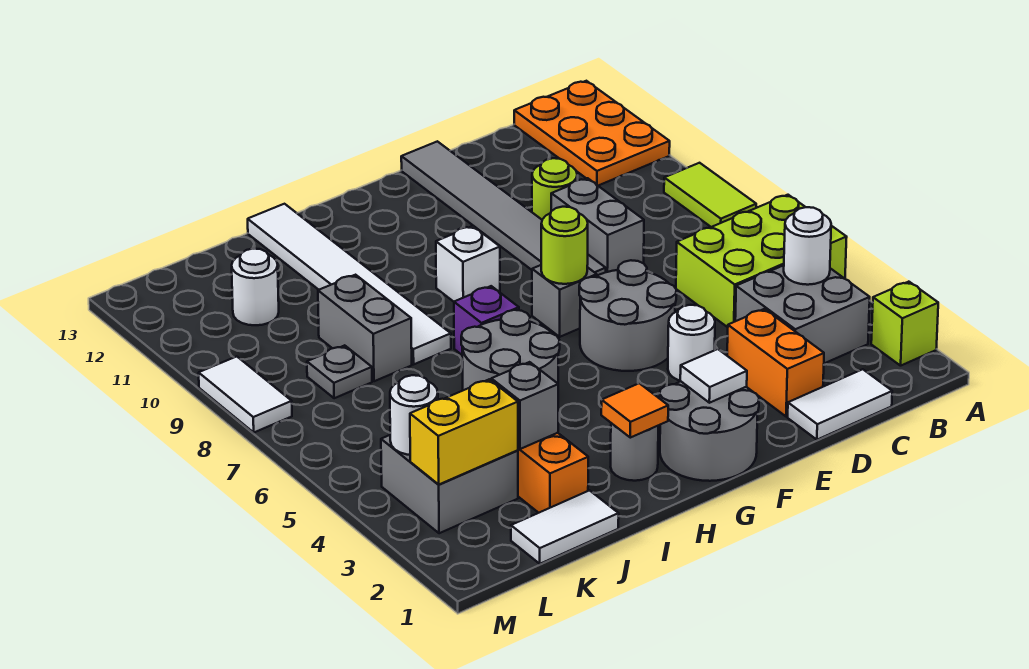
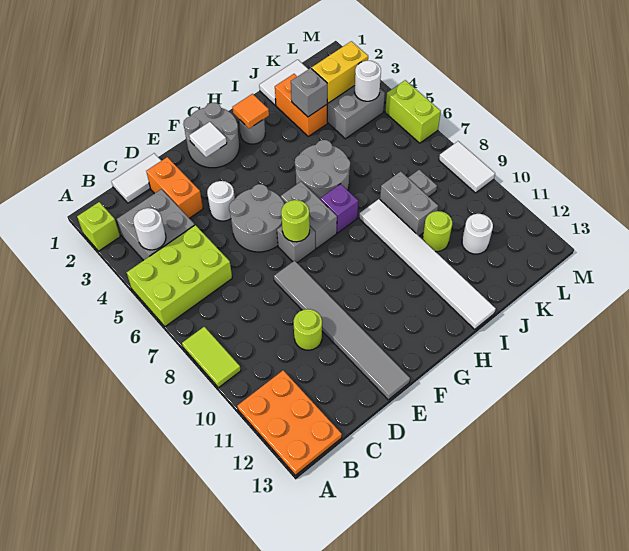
grey 1x2 brick [551,178,644,272] -> grey 1x2 brick moved to [281,182,337,248]
white 1x1 brick [436,226,500,302] -> none
none -> lime 1x1 round brick [423,211,452,252]
none -> lime 1x2 brick [385,80,441,143]

